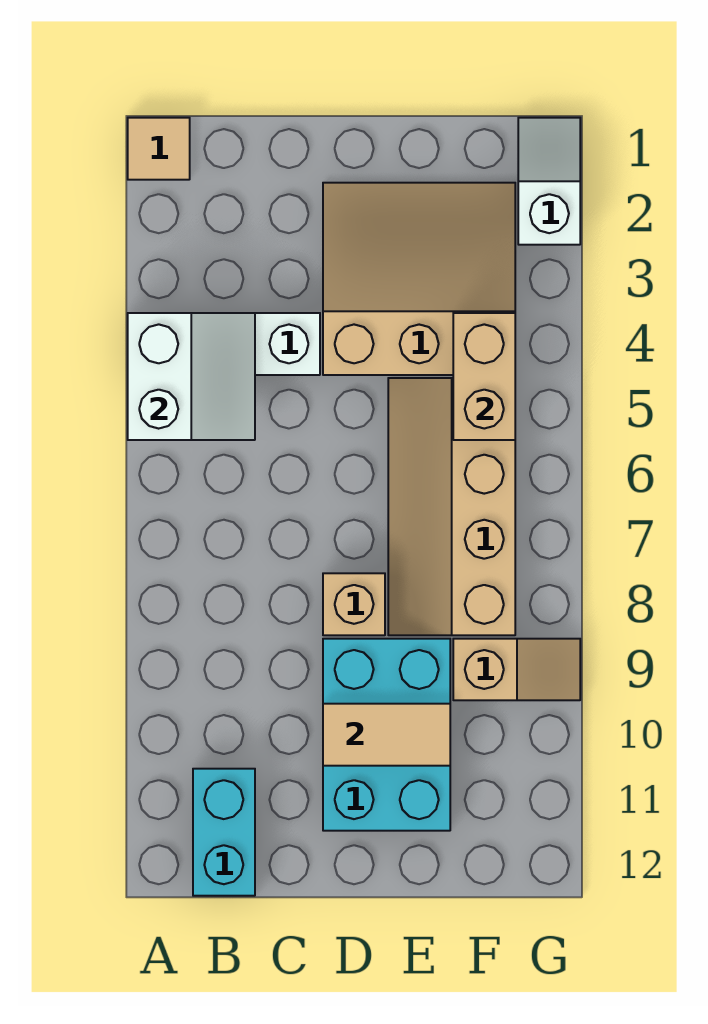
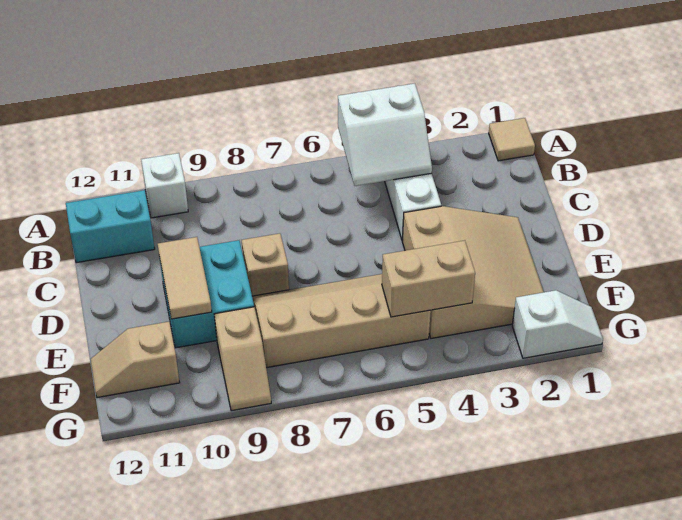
none -> white 1x1 brick [141,153,188,218]
cyan 2x3 brick [323,639,450,831] -> cyan 2x2 brick [159,240,254,348]
none -> tan 1x2 slope [91,322,180,398]

